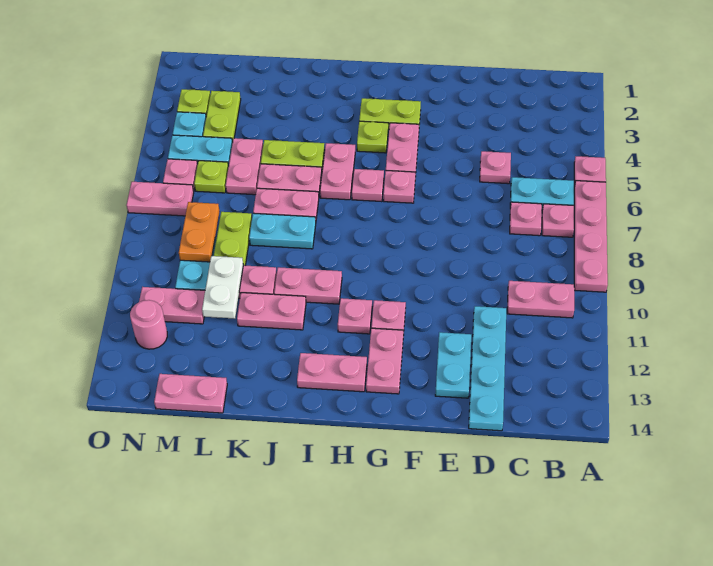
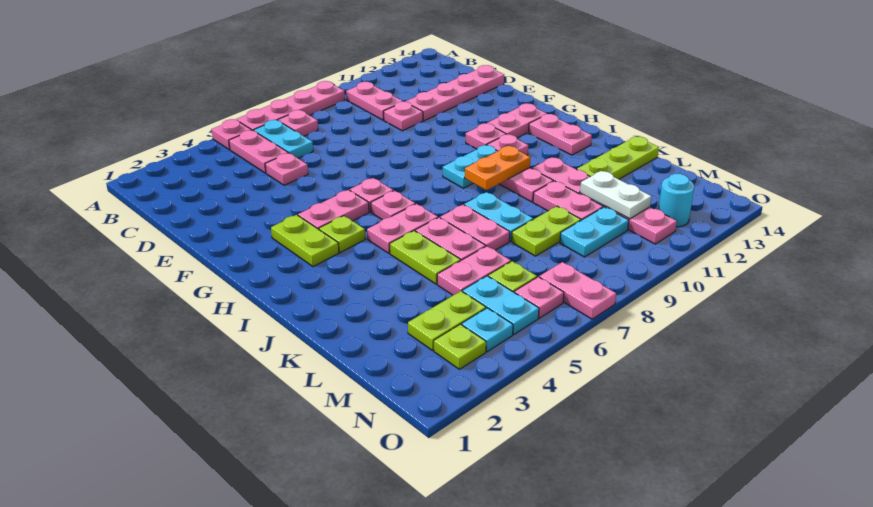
pink 1x1 plate [510,202,542,236] -> pink 1x1 plate moved to [384,101,423,131]
cyan 1x4 plate [469,306,506,431] -> pink 1x4 plate [406,65,504,121]
cyan 1x2 plate [435,332,471,398] -> cyan 1x2 plate moved to [443,145,497,188]
none -> lime 1x3 plate [577,136,659,179]
white 1x2 plate [202,256,243,319] -> white 1x2 plate turned to [580,171,651,219]
pink 1x2 plate [154,374,227,413] -> pink 1x2 plate moved to [229,130,288,173]
orange 1x2 plate [179,202,220,262] -> orange 1x2 plate moved to [465,146,531,190]
pink 1x1 round brick [130,300,167,349] -> cyan 1x1 round brick [658,174,694,227]

